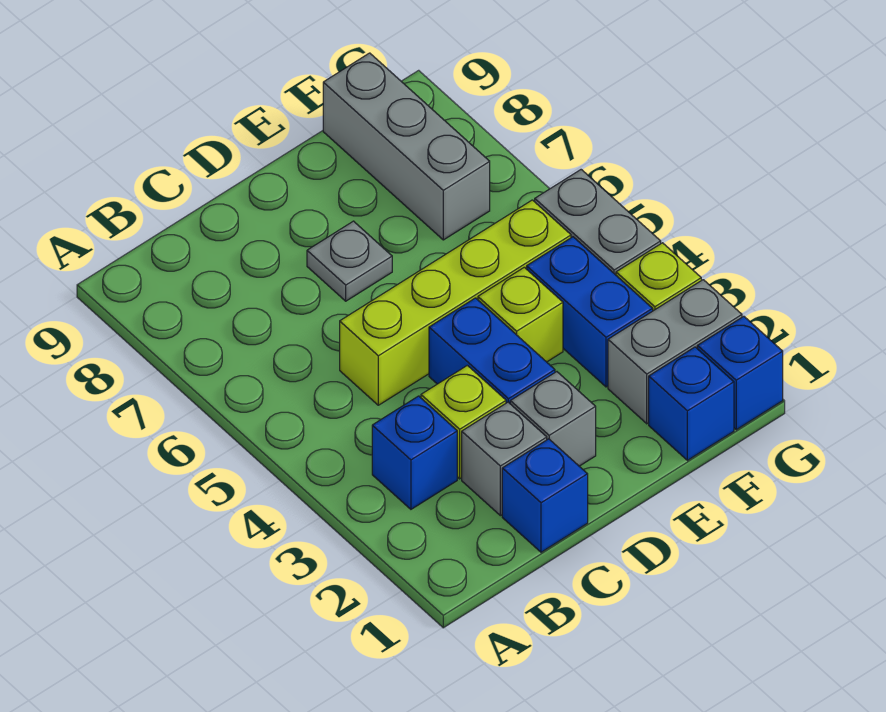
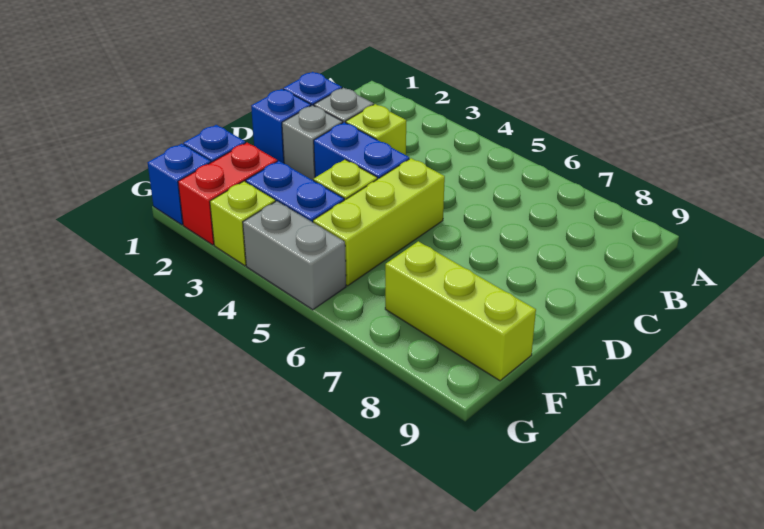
blue 1x1 brick [372,396,457,509] -> blue 1x1 brick moved to [251,89,311,163]
lime 1x4 brick [340,200,571,405] -> lime 1x3 brick [313,158,445,286]
grey 1x1 plate [307,221,392,301] -> none
grey 1x2 brick [608,280,742,424] -> red 1x2 brick [178,143,277,245]
grey 1x3 brick [323,53,490,240] -> lime 1x3 brick [385,241,536,381]

